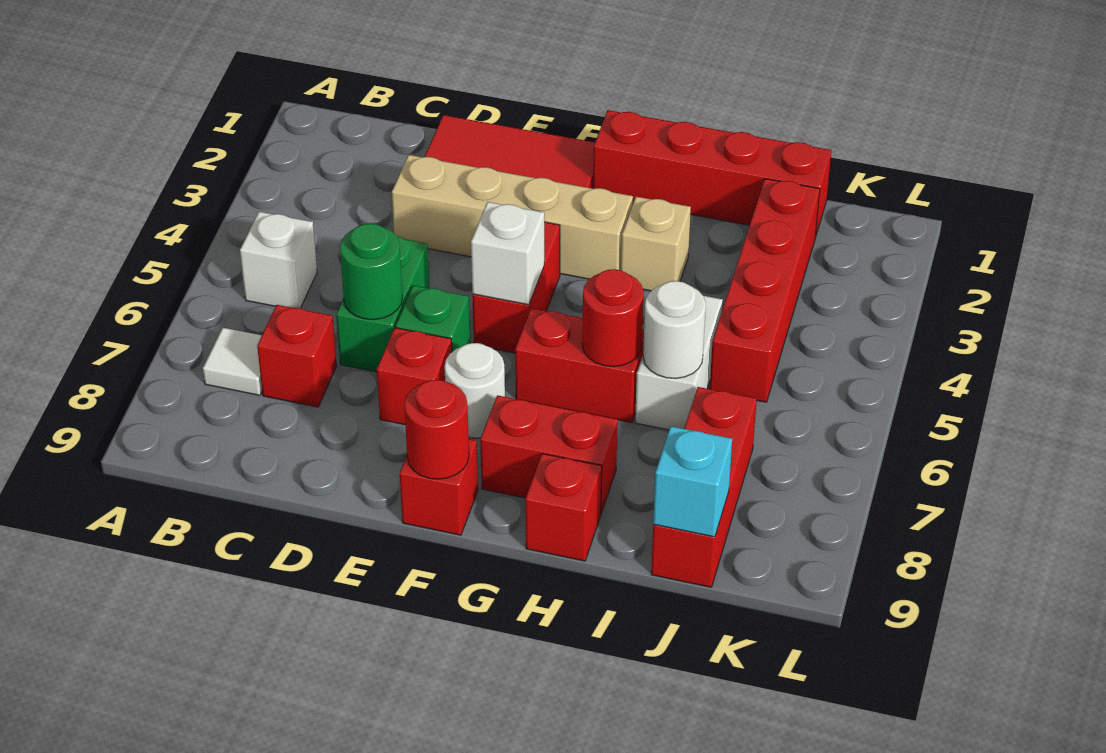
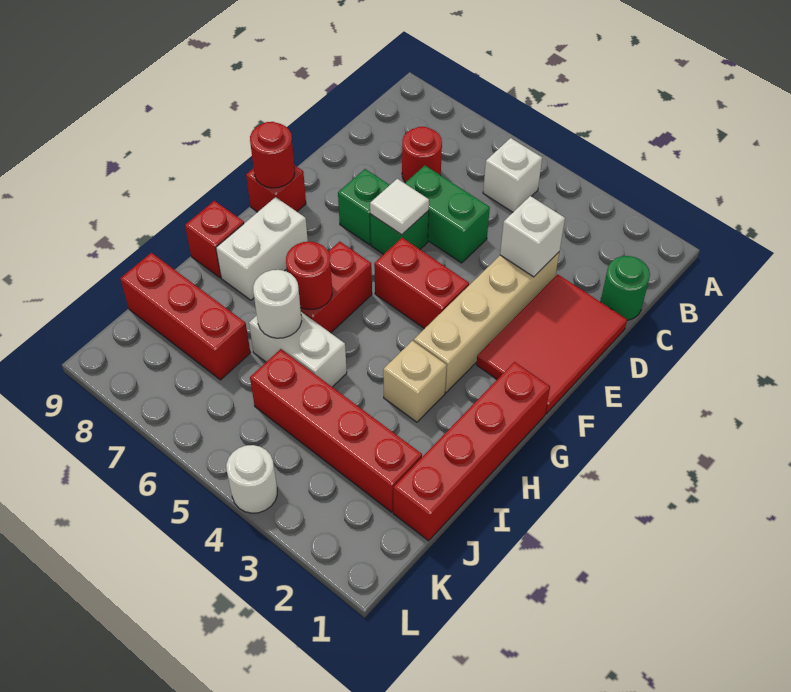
white 1x1 tile [203,328,262,395] -> white 1x1 tile moved to [370,179,429,235]
red 1x1 brick [257,305,337,407] -> red 1x1 round brick [402,127,442,183]
green 1x1 round brick [340,223,403,320] -> green 1x1 round brick moved to [601,256,650,320]
red 1x1 brick [377,328,452,425] -> green 1x1 brick [338,169,389,245]
white 1x1 brick [471,202,544,305] -> white 1x1 brick moved to [500,196,565,277]
white 1x1 round brick [445,343,505,438] -> white 1x1 round brick moved to [226,445,277,513]
red 1x2 brick [480,395,618,513] -> white 1x2 brick [216,197,308,300]
cyan 1x1 brick [653,426,732,537] -> none

